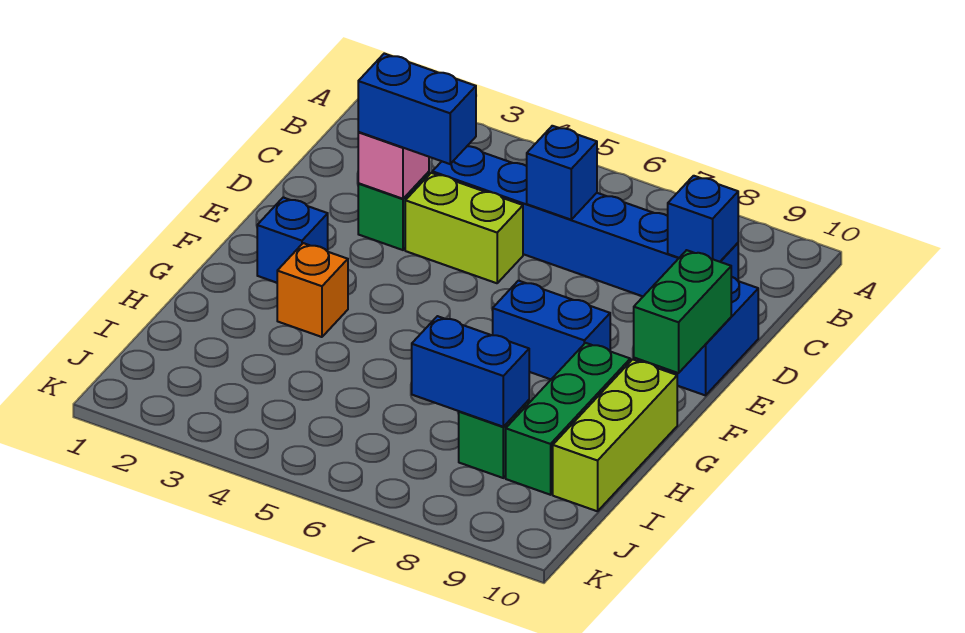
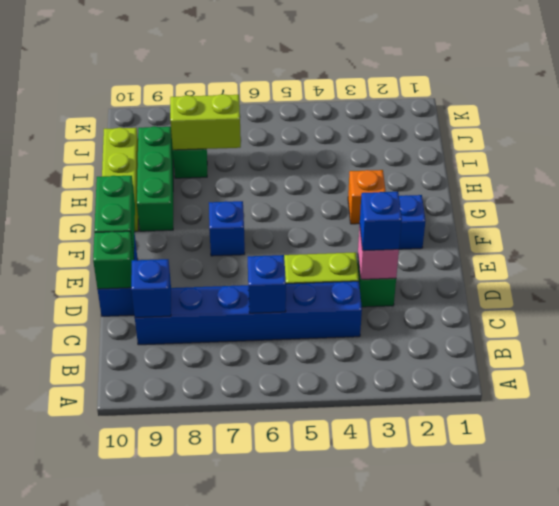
blue 1x2 brick [358,54,476,164] -> blue 1x1 brick [360,192,402,251]
none -> green 1x1 brick [93,231,134,289]
blue 1x2 brick [493,281,610,379] -> blue 1x1 brick [209,201,245,256]
blue 1x2 brick [412,316,529,427] -> lime 1x2 brick [170,94,241,150]

